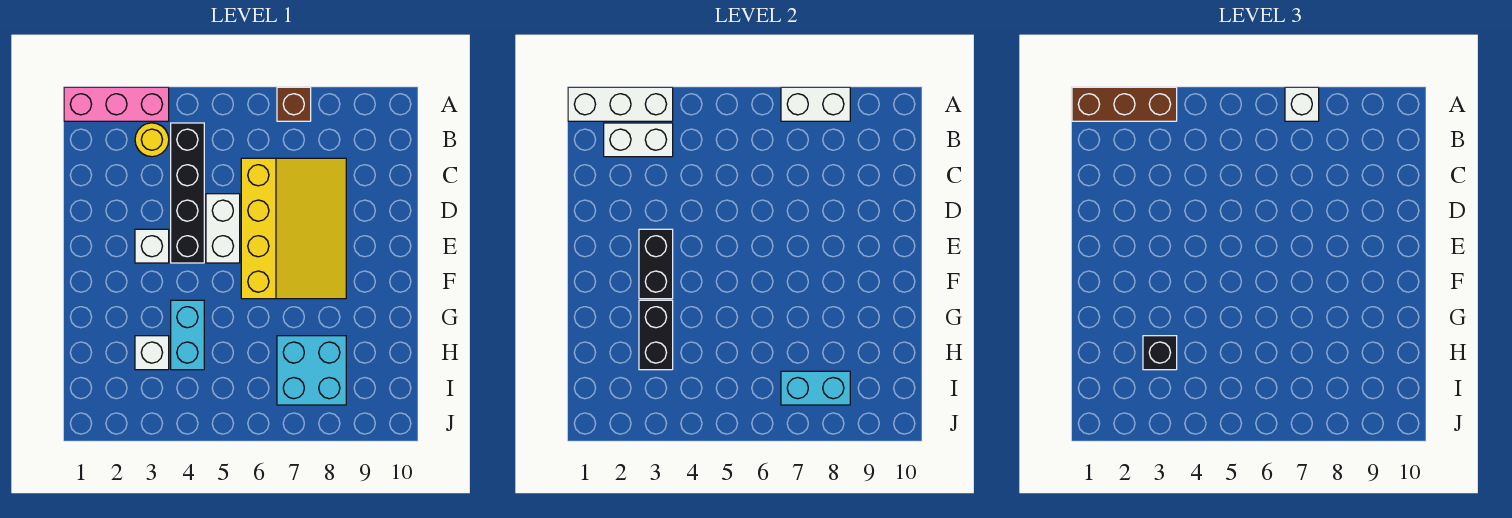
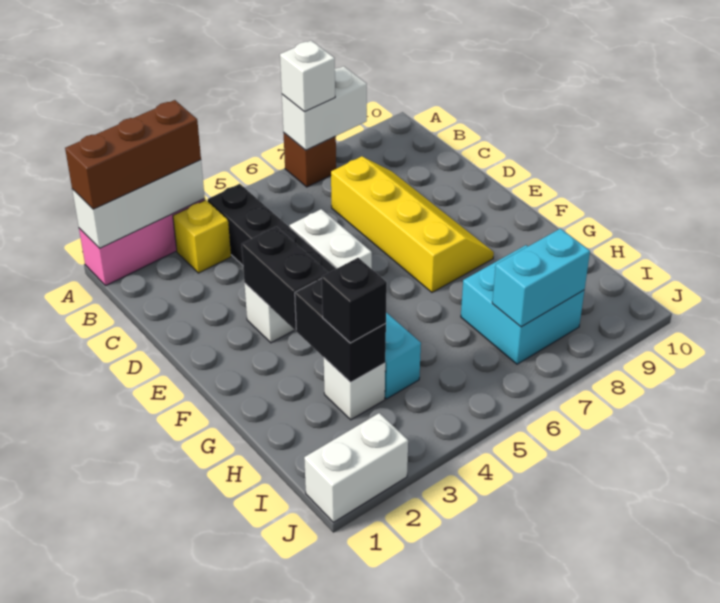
white 1x2 brick [604,123,673,157] -> white 1x2 brick moved to [304,413,408,522]
yellow 1x1 round brick [135,123,169,157] -> yellow 1x1 brick [173,200,231,273]
yellow 3x4 slope [241,158,346,299] -> yellow 2x4 slope [331,156,494,292]

